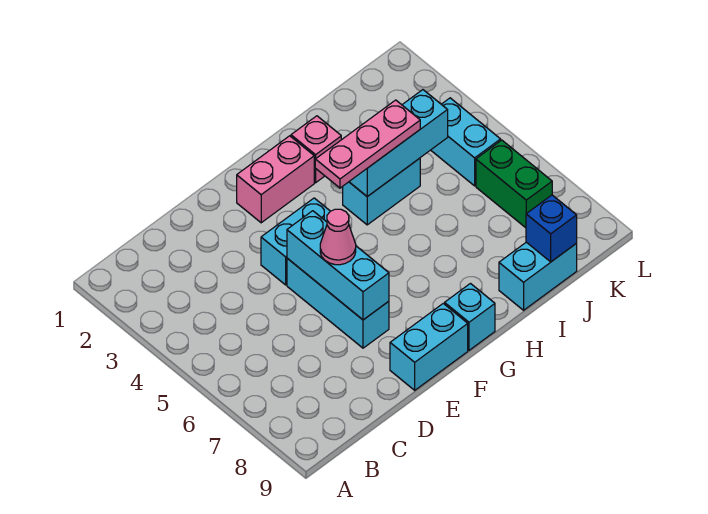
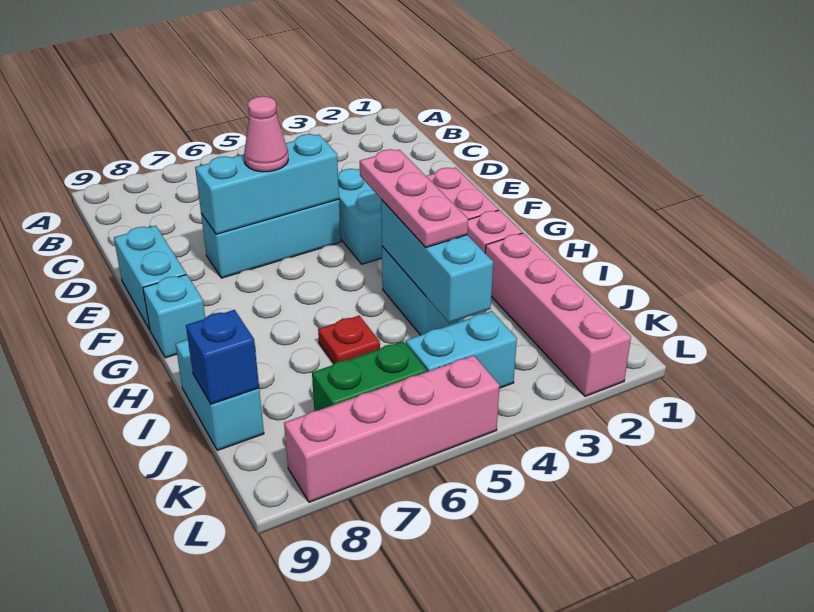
none -> pink 1x4 brick [485,233,631,396]
none -> red 1x1 plate [318,316,380,364]
none -> pink 1x4 brick [284,355,500,502]

